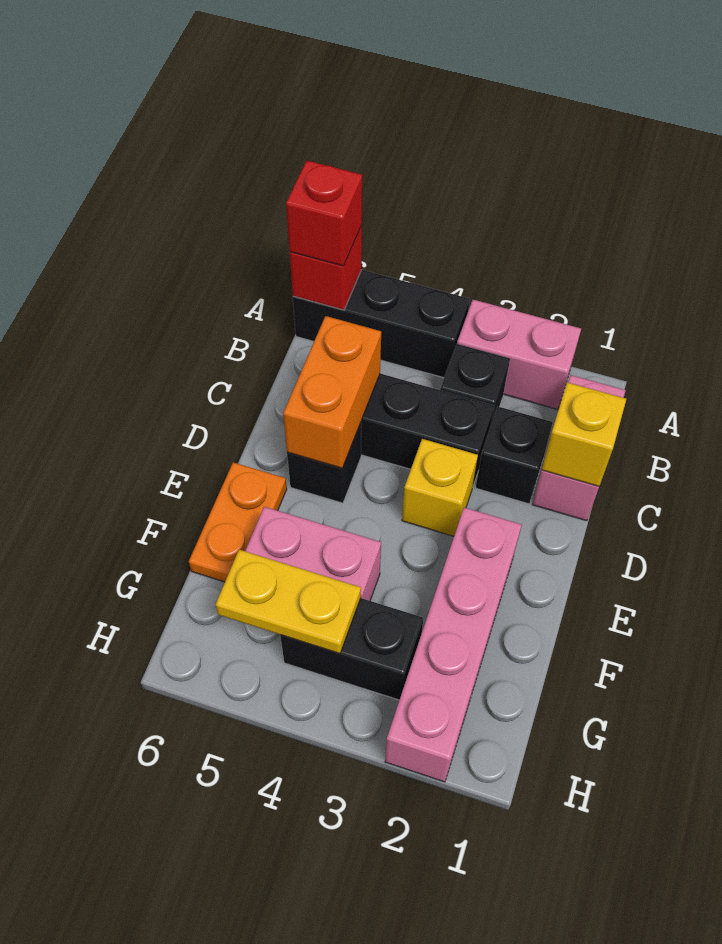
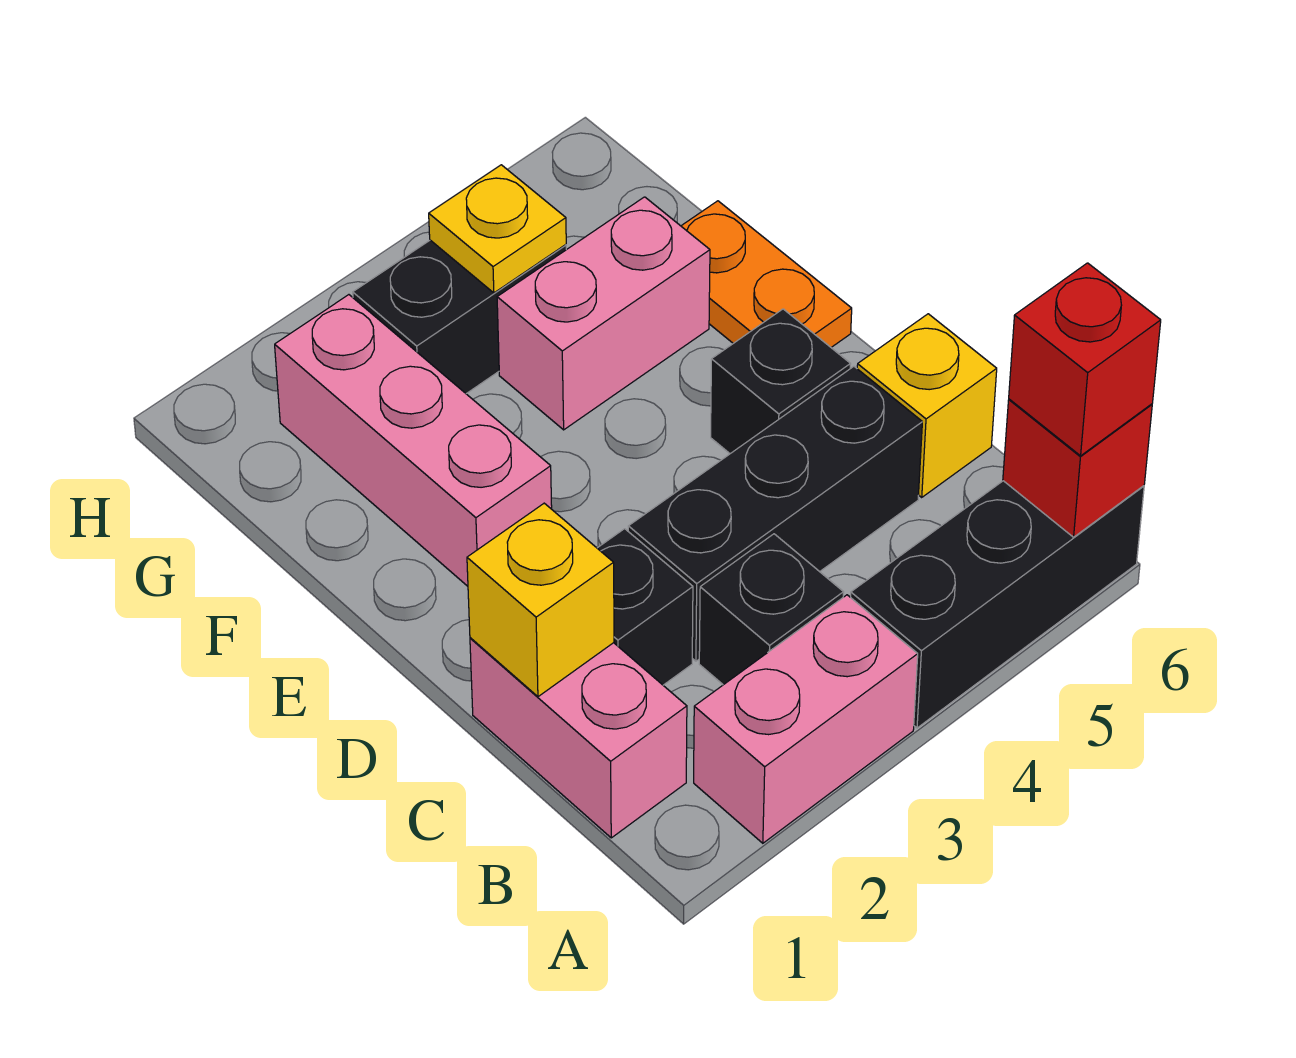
orange 1x2 brick [283,316,381,468] -> none
yellow 1x1 brick [402,439,478,536] -> yellow 1x1 brick moved to [857,314,997,497]
pink 1x4 brick [385,508,522,782] -> pink 1x3 brick [275,295,552,586]
yellow 1x2 plate [216,550,361,654] -> yellow 1x1 plate [429,165,566,293]

